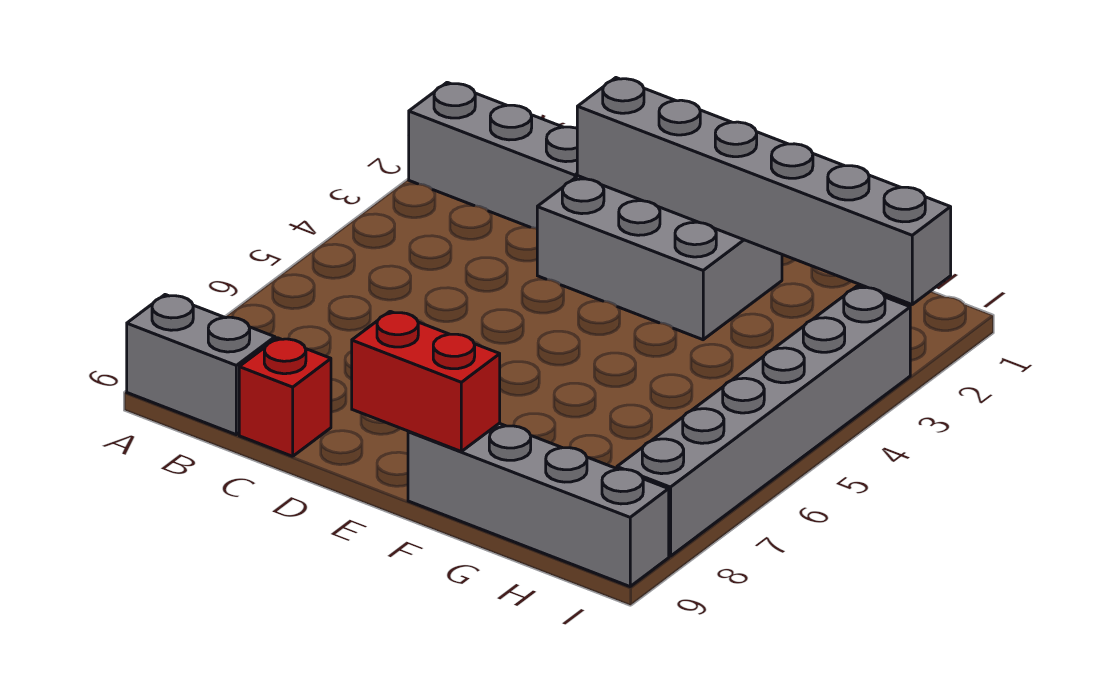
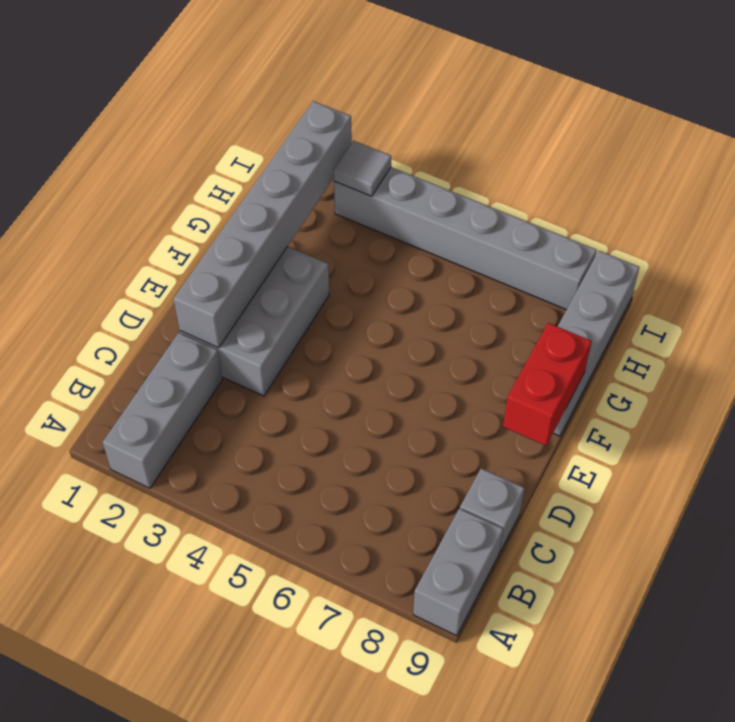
red 1x1 brick [239,338,331,456] -> grey 1x1 brick [460,468,524,551]
none -> grey 1x1 tile [334,141,391,196]

